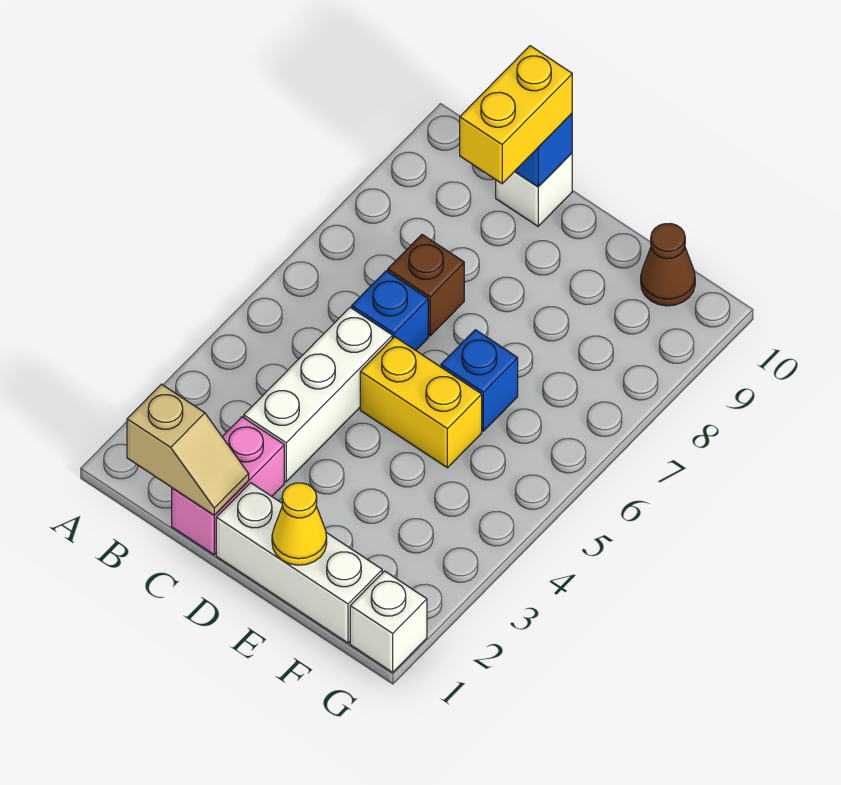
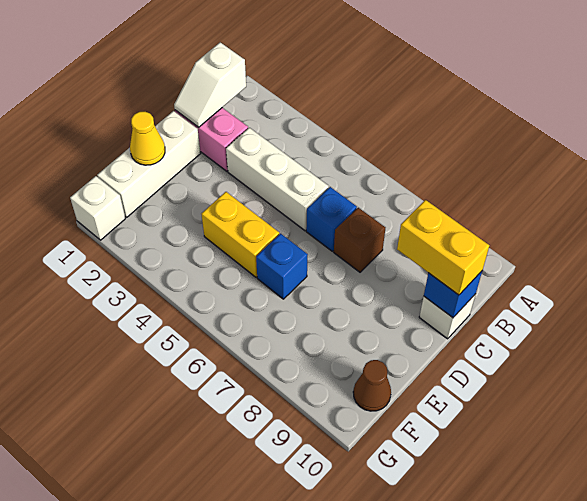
tan 1x2 slope [127,384,249,515] -> white 1x2 slope [174,42,246,127]
yellow 1x2 brick [360,337,482,468] -> yellow 1x2 brick turned to [202,192,279,277]

